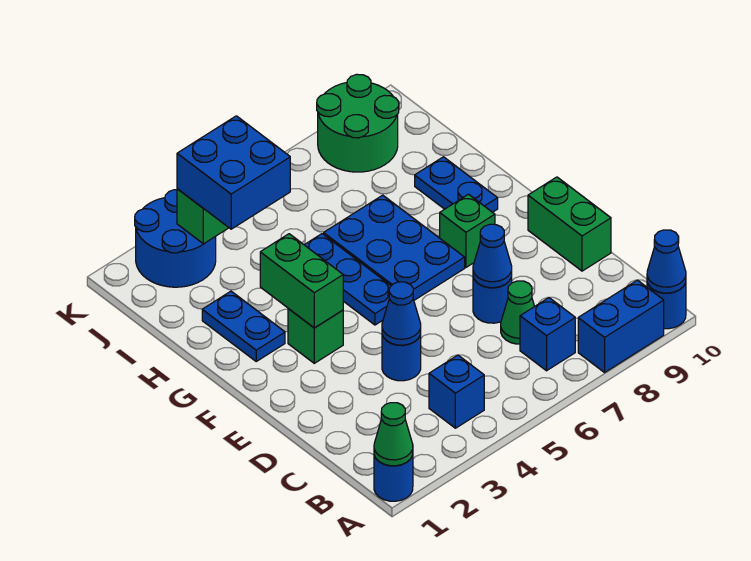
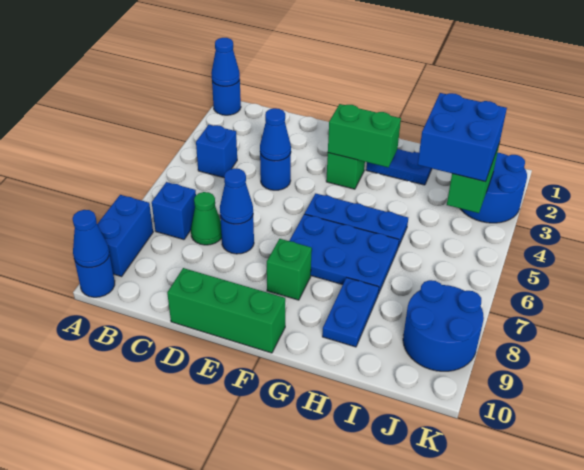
green 1x1 cone [374,403,413,466] -> blue 1x1 cone [211,38,240,86]
green 1x2 brick [528,177,611,271] -> green 1x3 brick [167,268,285,353]
blue 1x2 plate [415,157,498,212] -> blue 1x2 plate turned to [322,278,379,347]
green 2x2 round brick [317,74,399,172] -> blue 2x2 round brick [403,280,484,371]

